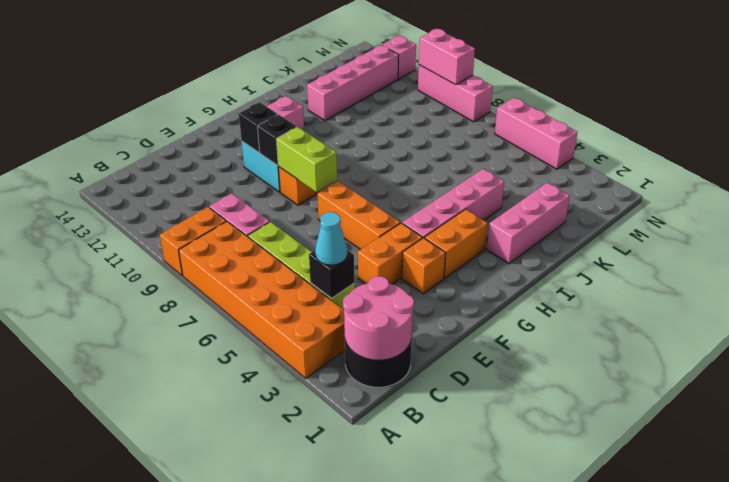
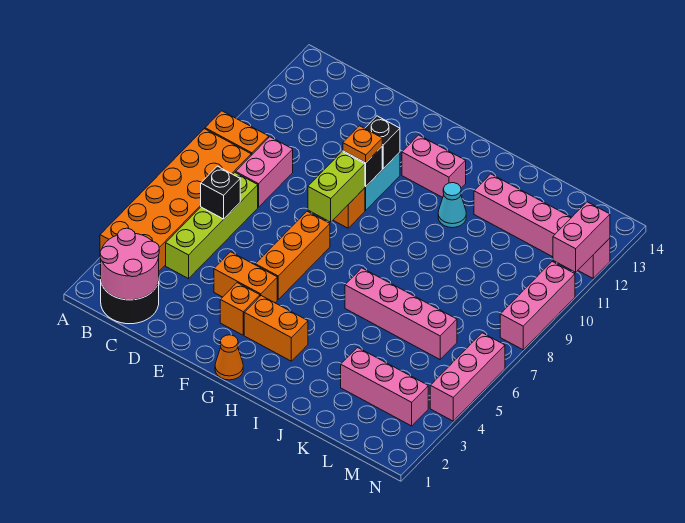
black 1x1 brick [309,250,354,298] -> black 1x1 brick moved to [201,166,240,219]
cyan 1x1 cone [315,212,347,265] -> cyan 1x1 cone moved to [438,183,466,228]
none -> orange 1x1 plate [343,126,382,163]
none -> orange 1x1 cone [215,335,243,380]
pink 1x4 brick [402,169,504,238] -> pink 1x4 brick moved to [345,268,457,359]
pink 1x3 brick [487,183,570,264] -> pink 1x3 brick moved to [341,348,428,426]
pink 1x2 brick [419,29,475,85] -> pink 1x2 brick moved to [553,202,610,272]

